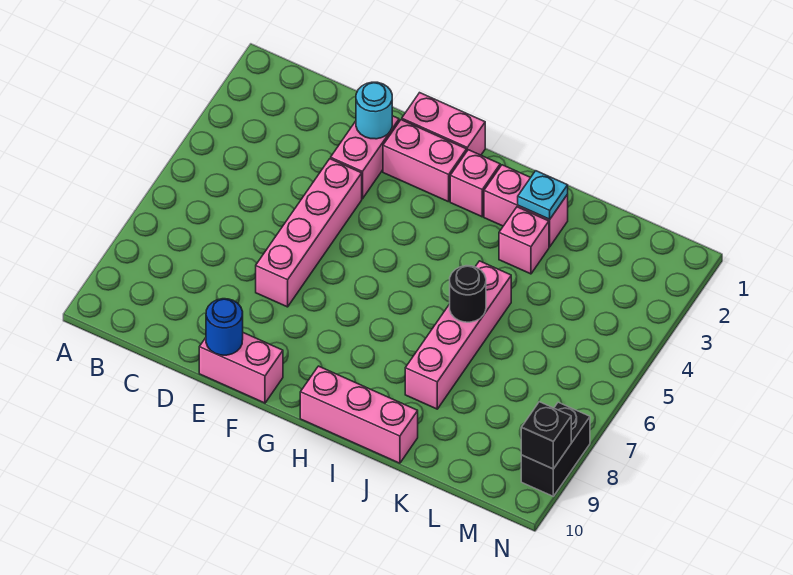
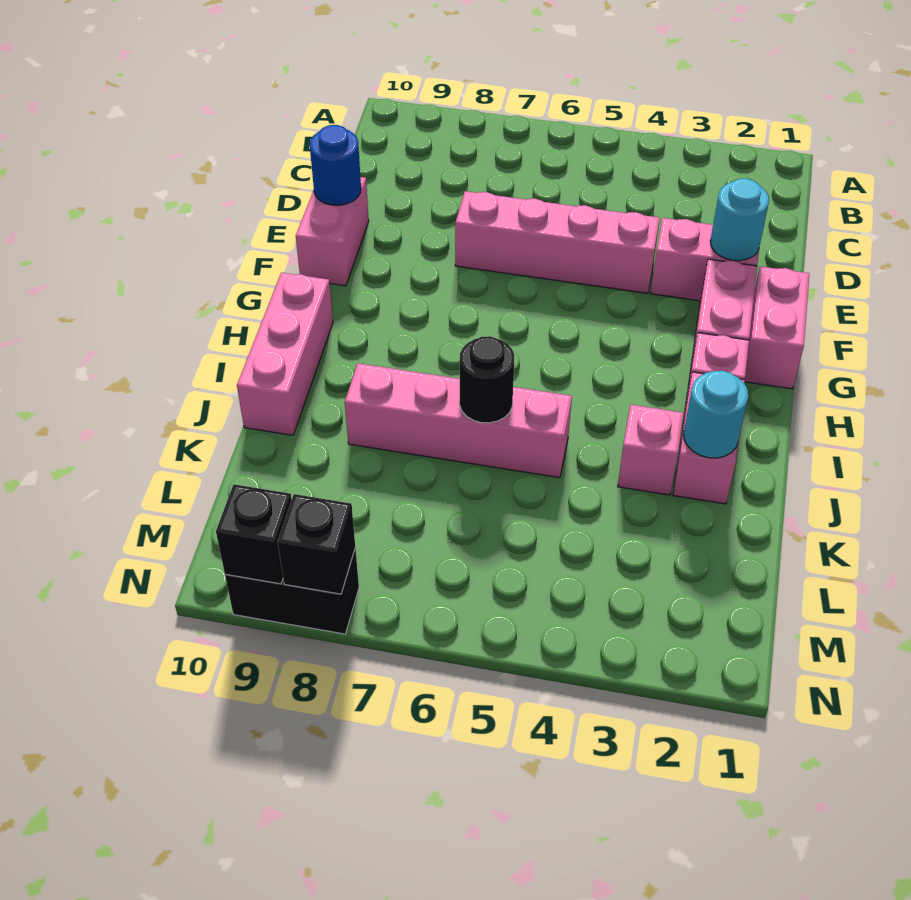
cyan 1x1 plate [518,171,568,219] -> cyan 1x1 round brick [684,371,748,458]
none -> black 1x1 brick [278,494,355,594]

